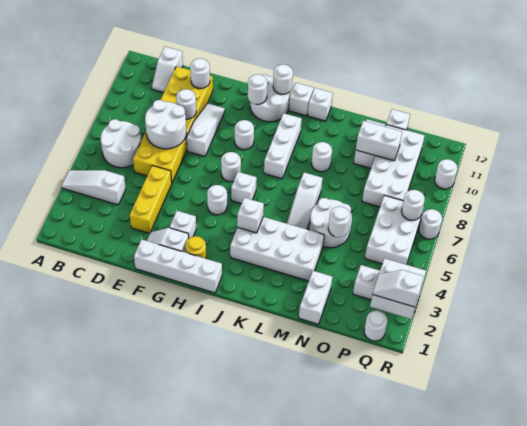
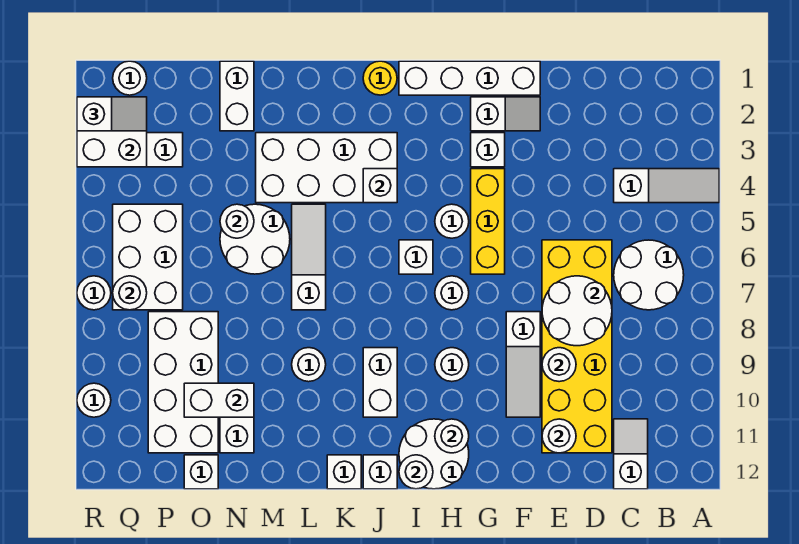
yellow 1x3 brick [130,166,172,234] -> yellow 1x3 brick moved to [471,169,505,274]
yellow 1x1 round brick [185,236,206,259] -> yellow 1x1 round brick moved to [363,61,397,95]
white 1x3 brick [264,113,302,179] -> white 1x2 brick [363,348,397,417]

